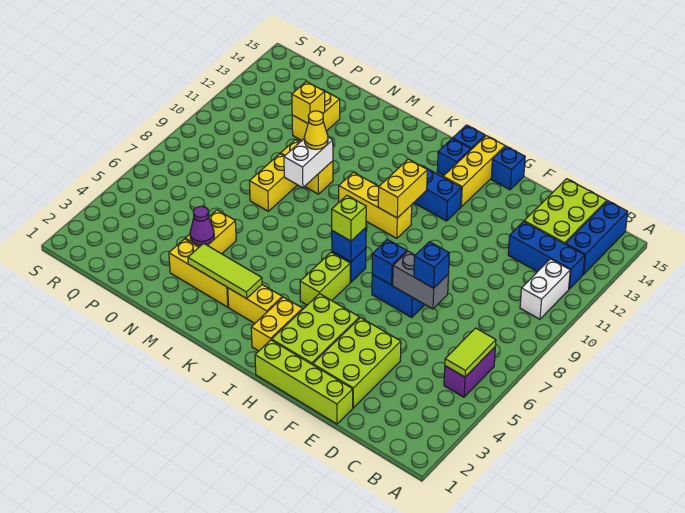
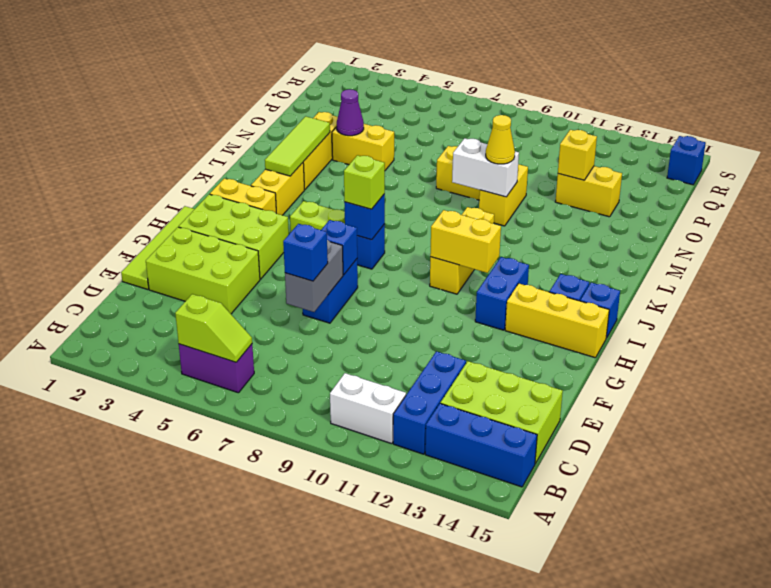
lime 1x2 tile [445,328,496,377] -> lime 1x2 slope [175,294,252,362]
lime 1x4 brick [255,340,353,424] -> lime 1x4 tile [121,206,194,289]
blue 1x1 brick [491,146,525,190] -> blue 1x1 brick moved to [667,136,706,185]

